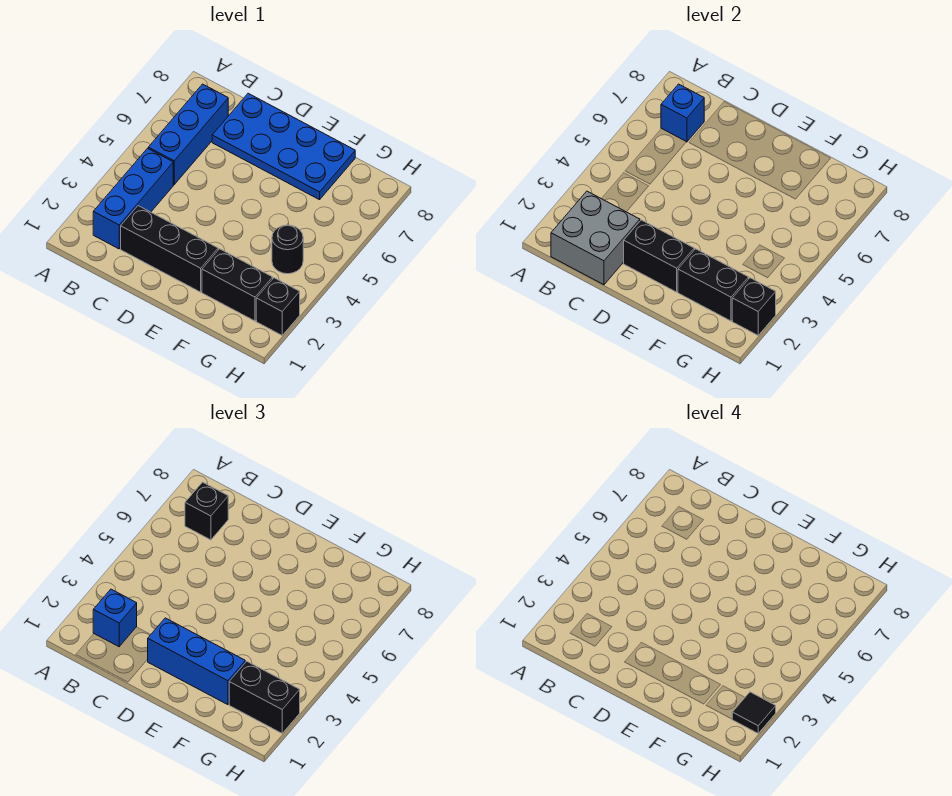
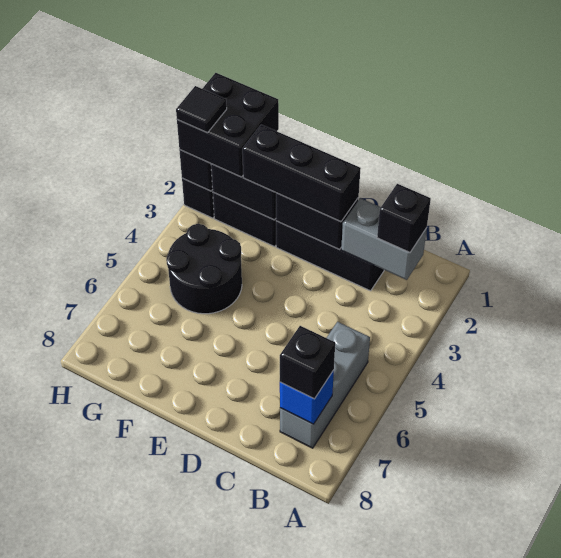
grey 2x2 brick [551,191,640,285] -> grey 1x2 brick [341,198,427,280]
blue 1x3 brick [93,148,173,249] -> none
blue 1x1 brick [93,589,137,647] -> black 1x1 brick [377,184,431,252]
blue 1x3 brick [148,84,228,185] -> grey 1x3 brick [280,322,370,448]
blue 2x4 plate [212,93,355,200] -> none
blue 1x3 brick [147,618,245,705] -> black 1x3 brick [242,125,361,222]
black 1x2 brick [229,661,300,733] -> black 2x2 brick [177,73,279,177]
black 1x1 round brick [272,225,303,274] -> black 2x2 round brick [166,224,242,314]

